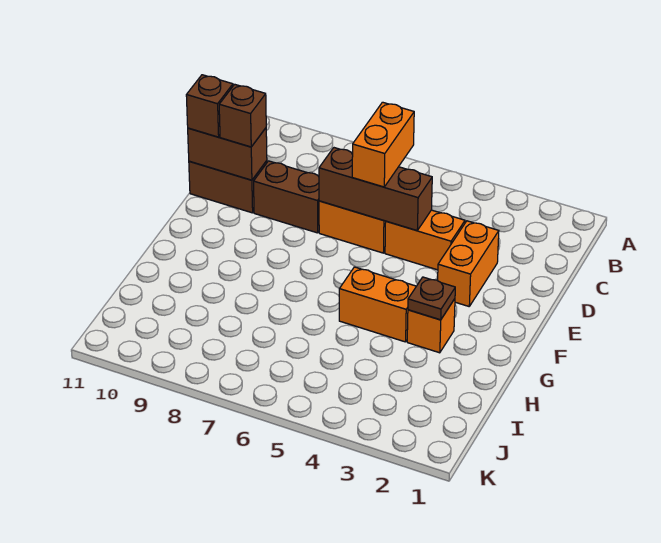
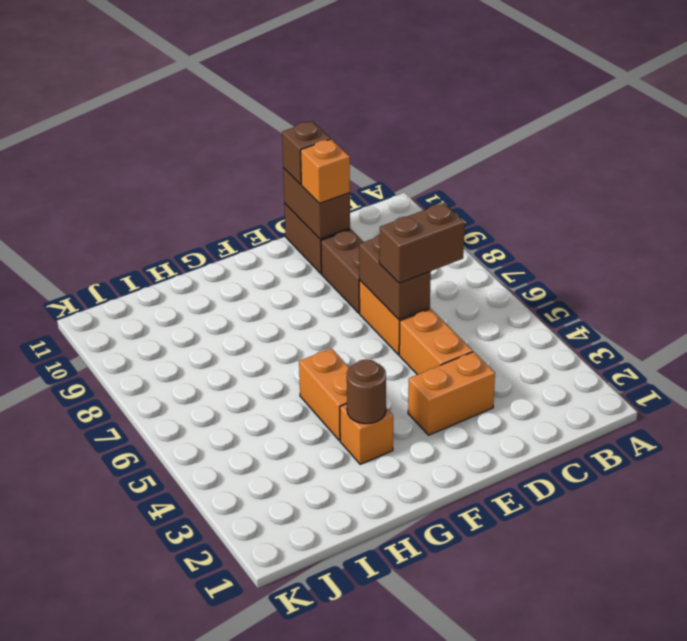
orange 1x2 brick [352,102,414,187] -> brown 1x2 brick [379,203,465,283]
brown 1x3 brick [319,148,432,231] -> brown 1x2 brick [359,235,431,320]
brown 1x1 brick [219,84,266,147] -> orange 1x1 brick [301,139,350,204]
brown 1x1 plate [408,277,455,320] -> brown 1x1 round brick [347,359,386,424]

